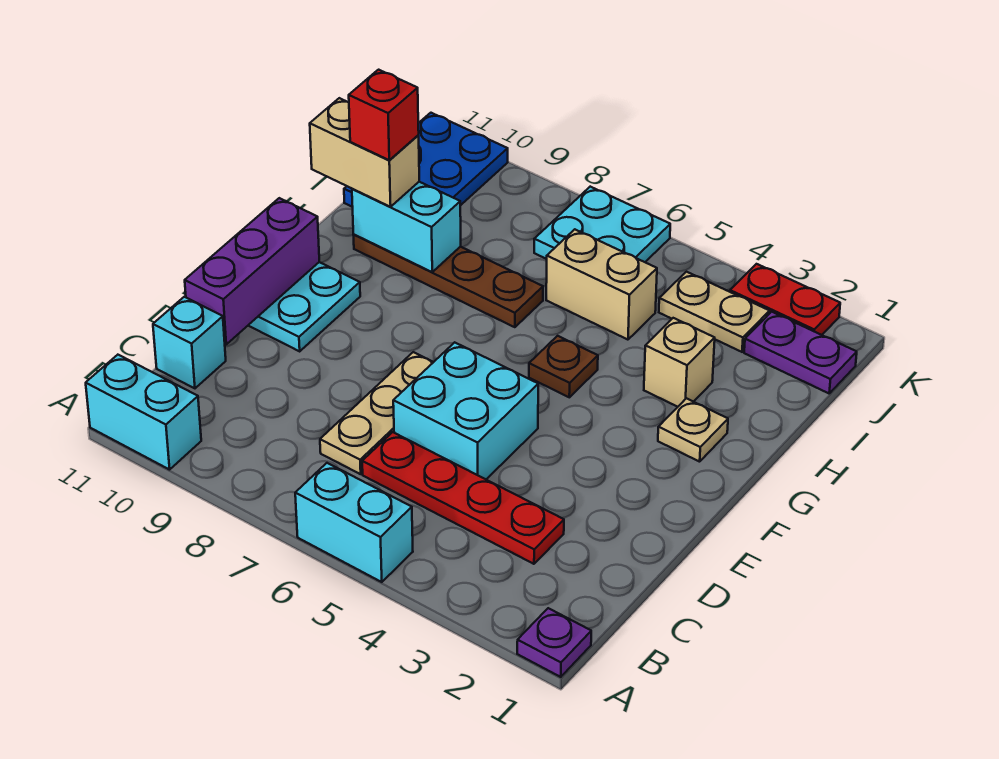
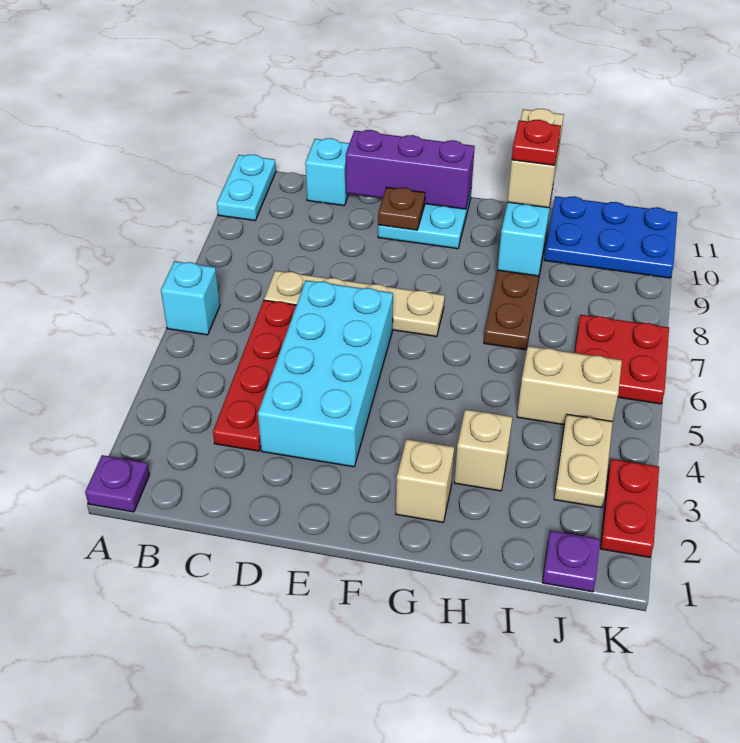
cyan 1x2 brick [295,463,413,582] -> cyan 1x1 brick [161,261,220,335]
cyan 1x2 brick [86,355,201,470] -> cyan 1x2 plate [217,154,276,221]
tan 1x3 plate [320,352,433,474] -> tan 1x4 plate [264,271,445,337]
cyan 2x2 brick [393,342,538,479] -> cyan 2x4 brick [258,280,393,467]
tan 1x1 plate [658,398,728,462] -> tan 1x1 brick [396,439,454,522]
brown 1x1 plate [529,336,598,397] -> brown 1x1 plate moved to [378,187,425,230]
red 1x1 brick [349,70,419,160] -> red 1x1 plate [512,120,561,165]
tan 1x2 brick [546,229,657,340] -> tan 1x2 brick turned to [517,346,622,425]
purple 1x2 plate [744,312,857,393] -> purple 1x1 plate [542,530,600,592]
cyan 2x2 plate [534,187,670,262] -> red 2x2 plate [575,315,669,404]

